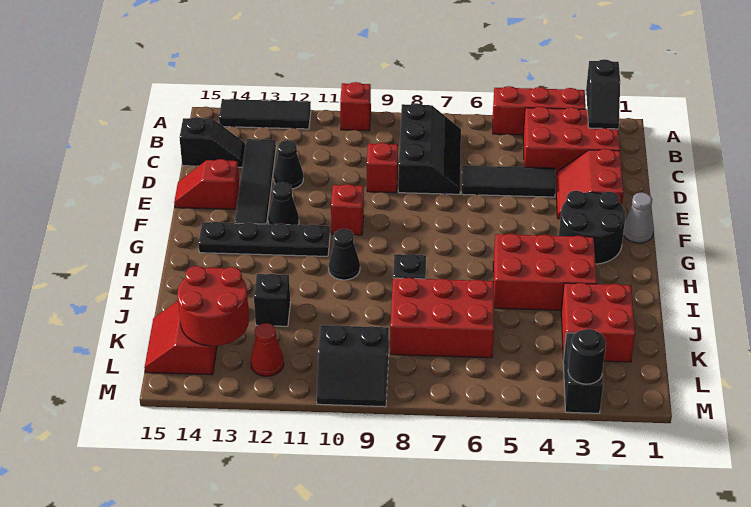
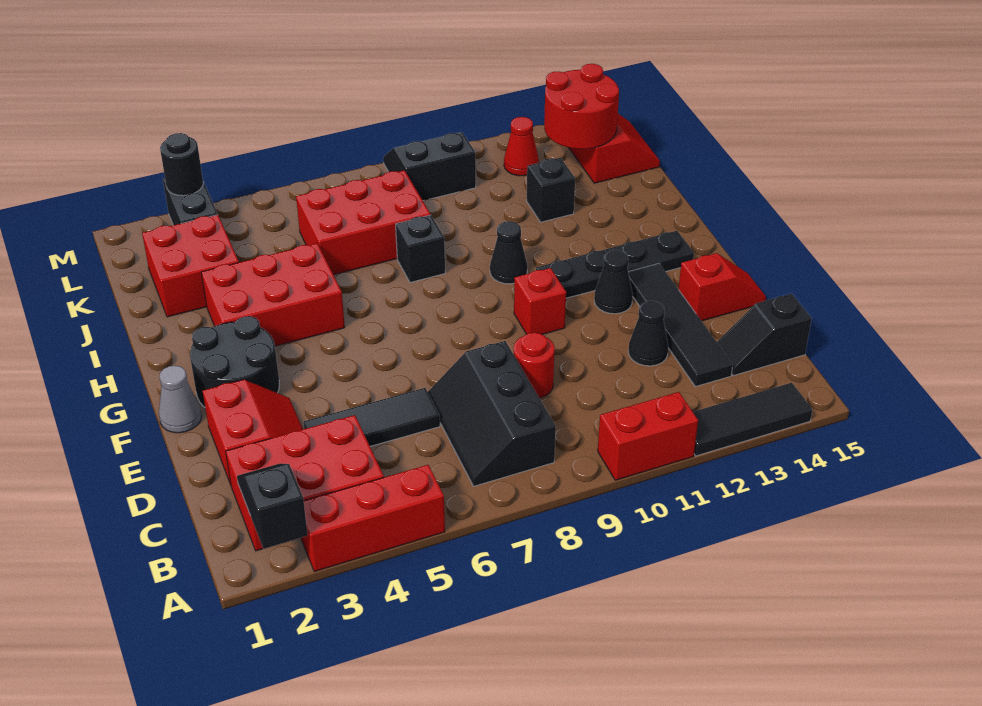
red 1x1 brick [340,82,371,131] -> red 1x2 brick [598,392,698,480]
red 1x1 brick [367,143,398,193] -> red 1x1 round brick [514,333,555,398]

